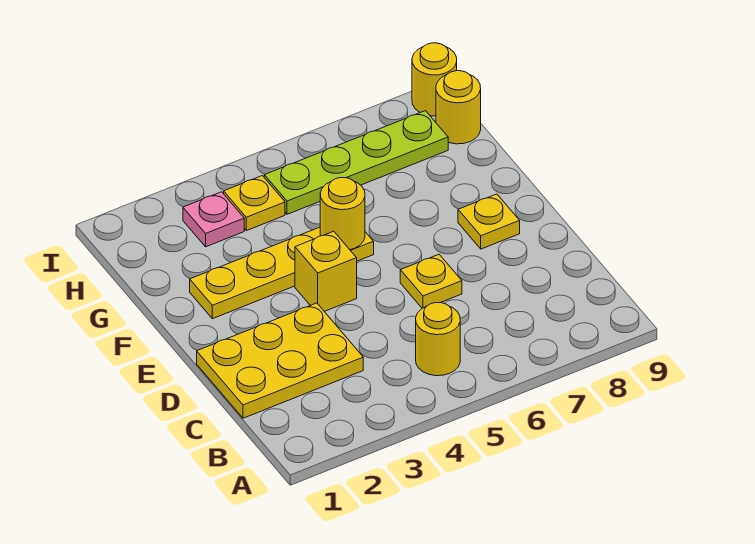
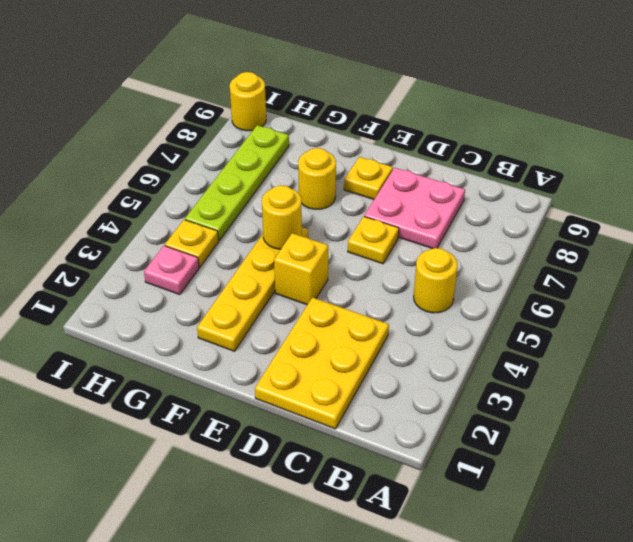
none -> pink 2x2 plate [364,168,465,249]
yellow 1x1 round brick [436,71,481,144] -> yellow 1x1 round brick moved to [298,148,336,209]

